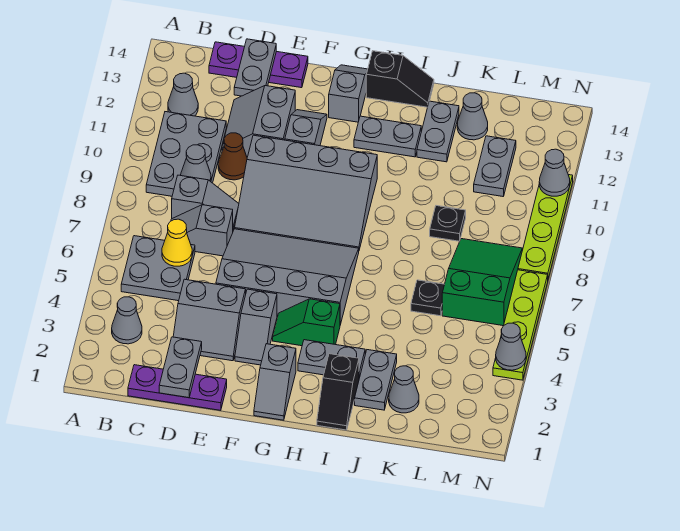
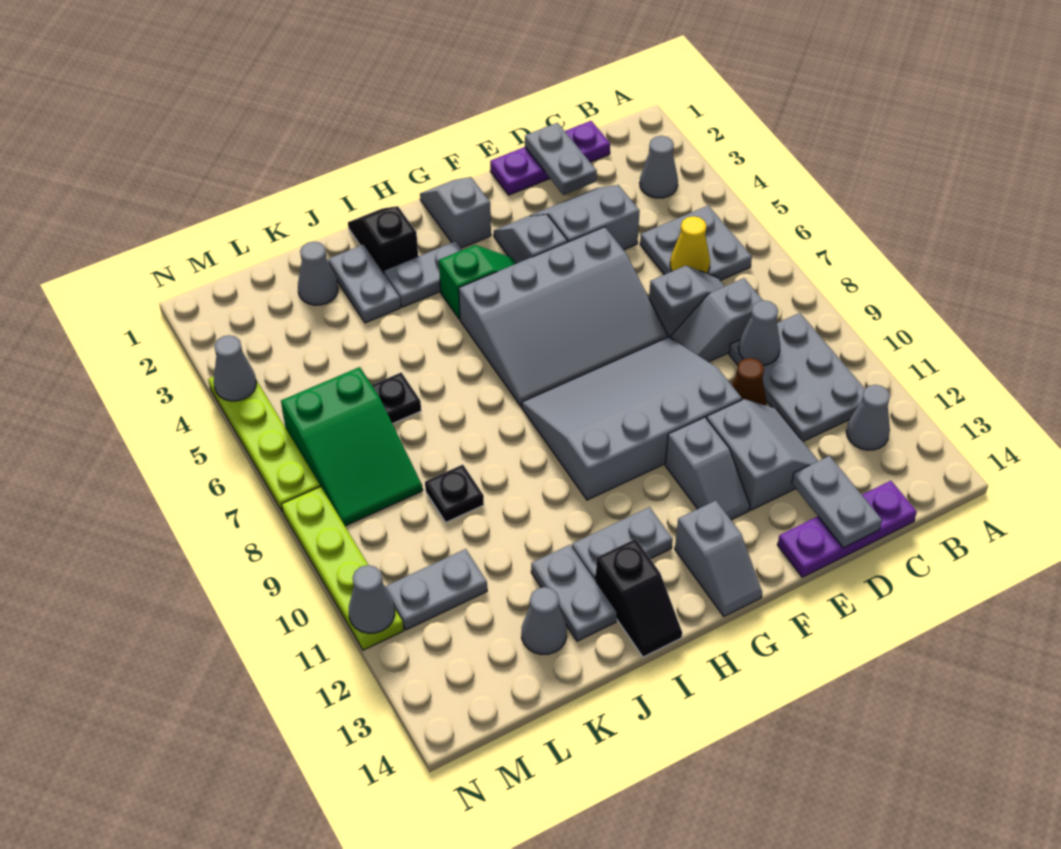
black 1x2 slope [366,51,434,107] -> black 1x2 slope turned to [595,539,682,657]
grey 1x2 plate [474,136,516,196] -> grey 1x2 plate turned to [385,549,487,630]

